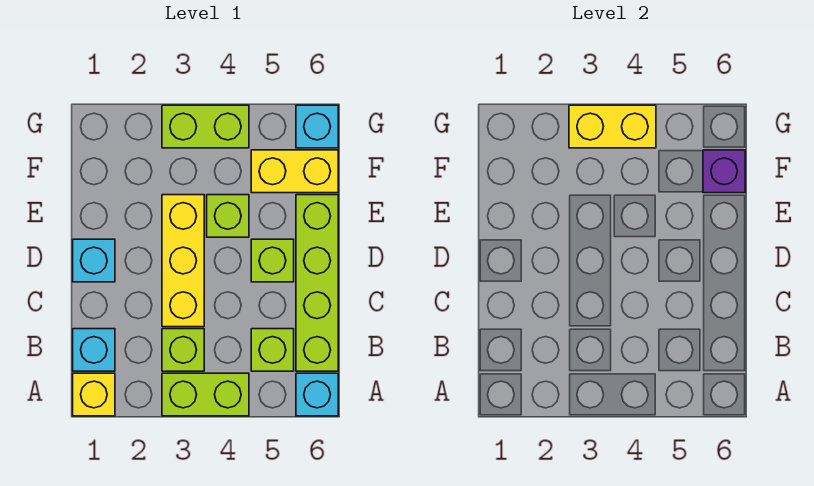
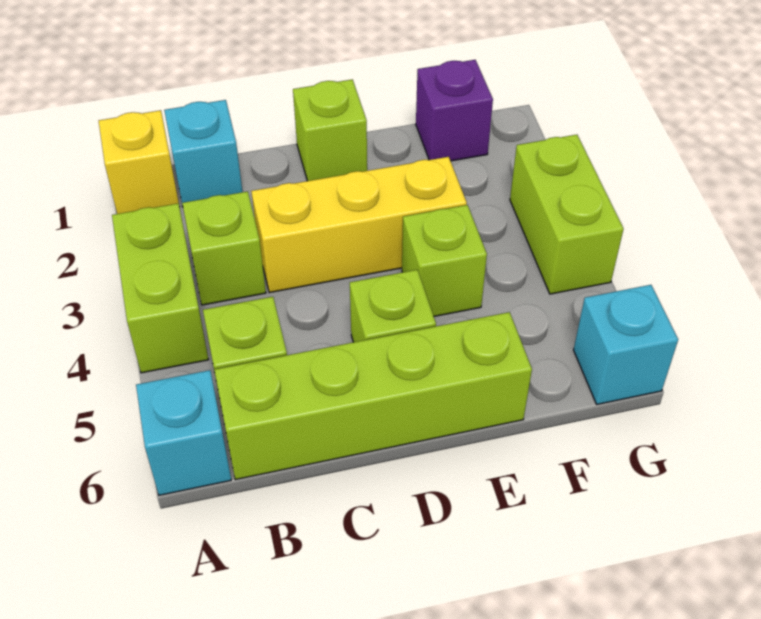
cyan 1x1 brick [73,239,115,282] -> lime 1x1 brick [293,80,367,181]
yellow 1x2 brick [251,150,338,193] -> none
purple 1x1 brick [703,150,745,193] -> purple 1x1 brick moved to [416,60,493,161]
yellow 1x2 brick [569,105,656,148] -> none

